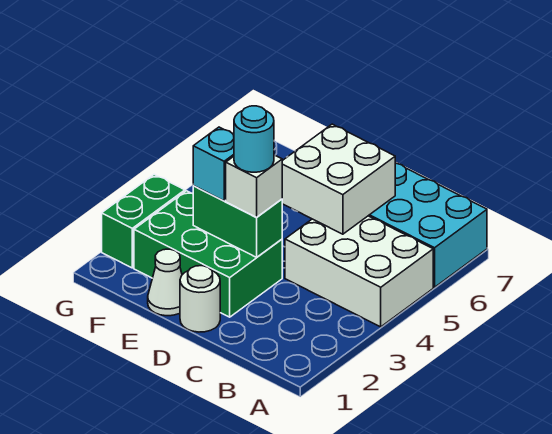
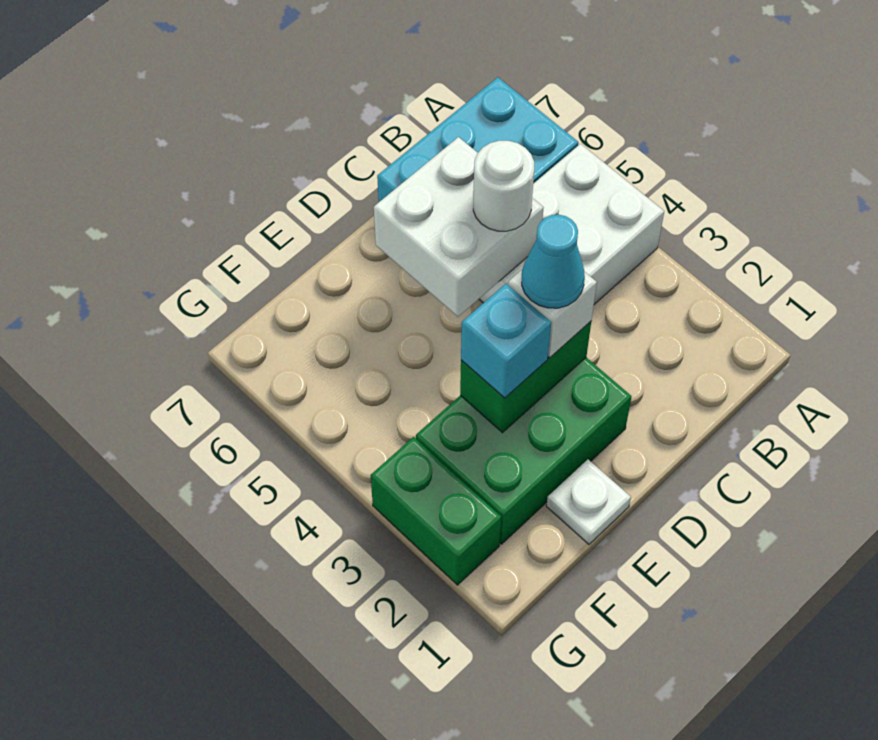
white 1x1 round brick [180,266,220,332] -> white 1x1 round brick moved to [473,141,534,231]
cyan 1x1 round brick [234,106,274,172] -> cyan 1x1 cone [522,215,585,308]
white 1x1 cone [148,249,182,316] -> white 1x1 plate [546,459,631,544]

